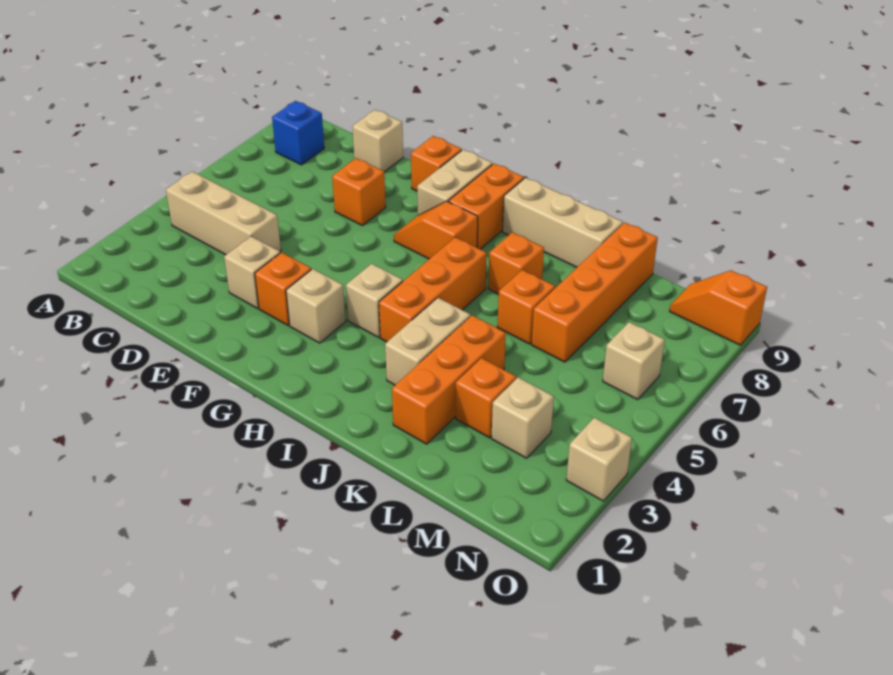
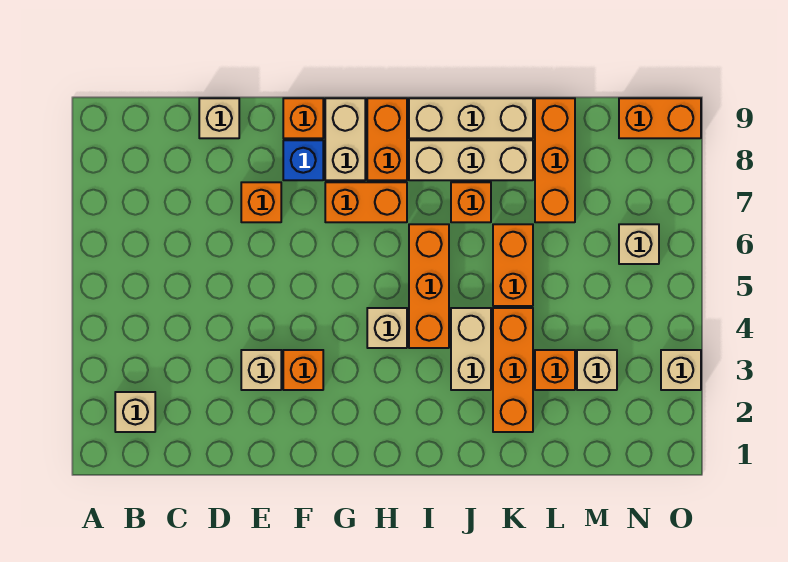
tan 1x3 brick [166,171,281,255] -> tan 1x3 brick moved to [409,140,533,180]
blue 1x1 brick [272,101,324,165] -> blue 1x1 brick moved to [283,140,323,180]
tan 1x1 brick [286,269,346,343] -> tan 1x1 brick moved to [115,392,155,432]
orange 1x2 slope [394,201,478,259] -> orange 1x2 brick [325,182,407,222]
orange 1x1 brick [497,270,555,344] -> orange 1x2 brick [493,224,533,306]
orange 1x4 brick [532,223,658,362] -> orange 1x3 brick [535,98,575,222]
orange 1x2 slope [670,271,767,345] -> orange 1x2 brick [619,98,701,138]

